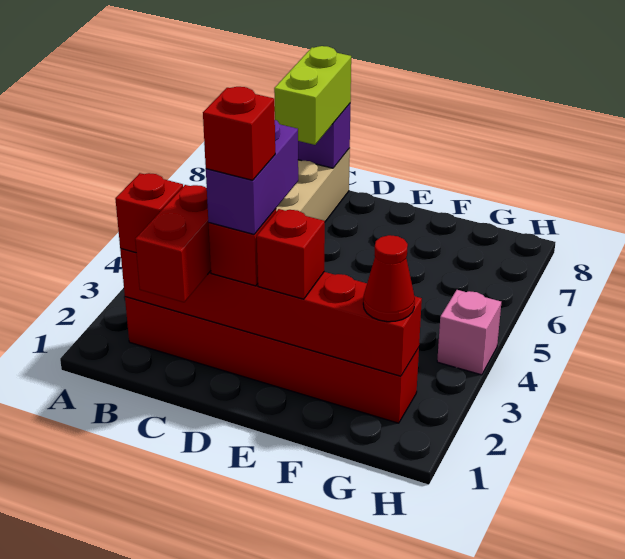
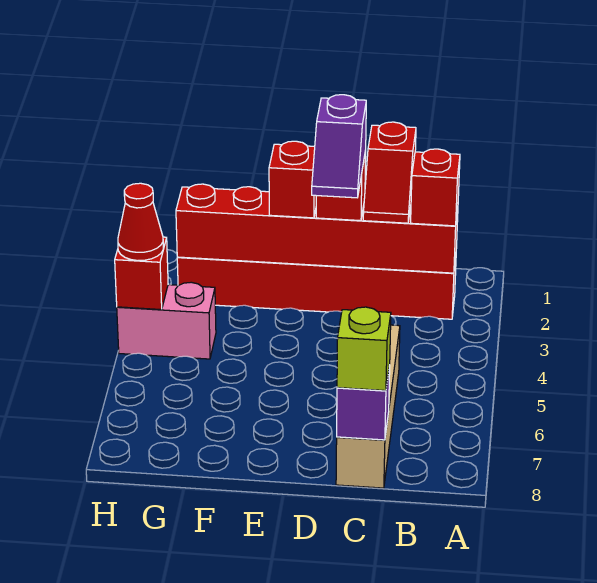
red 1x2 brick [135,185,211,302] -> red 1x2 slope [363,122,416,223]
lime 1x2 brick [274,46,351,145] -> lime 1x1 brick [337,307,391,391]
purple 1x2 brick [206,120,298,234] -> purple 1x2 slope [312,95,366,198]
red 1x1 brick [203,87,275,180] -> red 1x1 brick moved to [115,237,168,310]
red 1x1 cone [363,235,415,322] -> red 1x1 cone moved to [118,183,163,261]
pink 1x1 brick [437,290,501,375] -> pink 1x2 brick [117,282,216,359]

